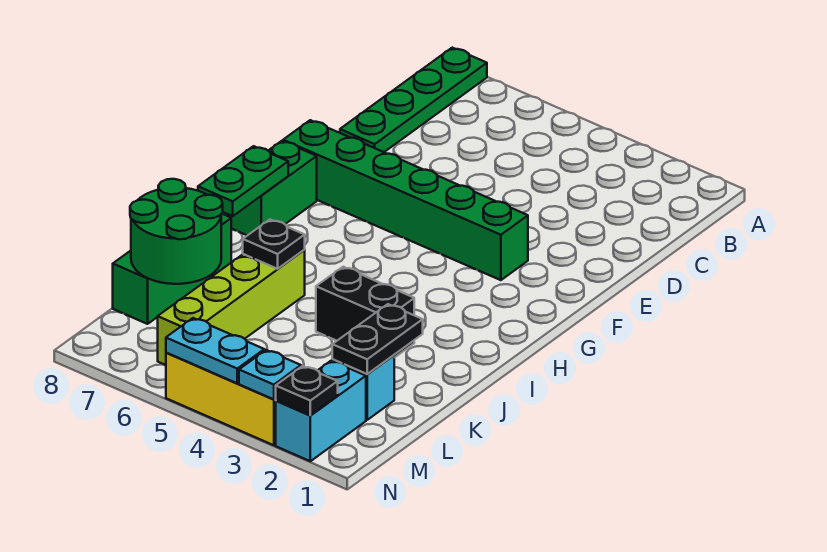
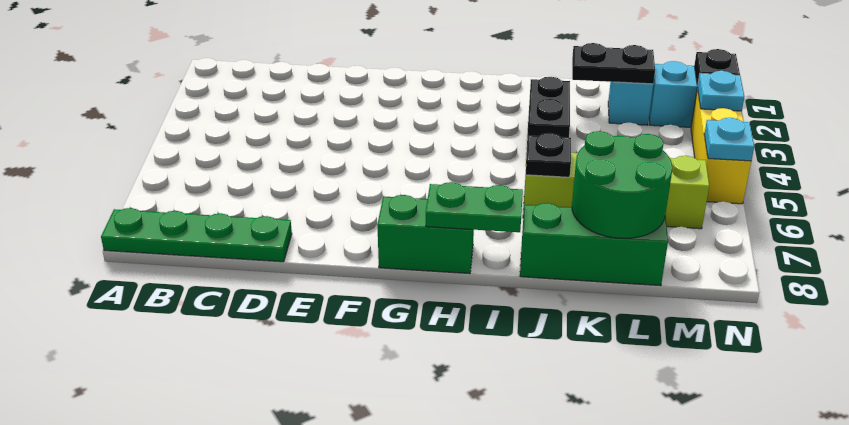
green 1x6 brick [283,120,528,280] -> none
cyan 1x2 plate [166,318,264,383] -> cyan 1x1 plate [704,118,754,161]

